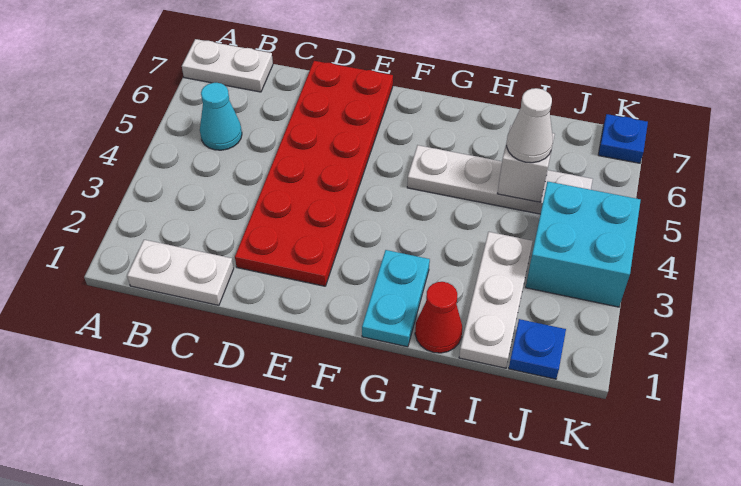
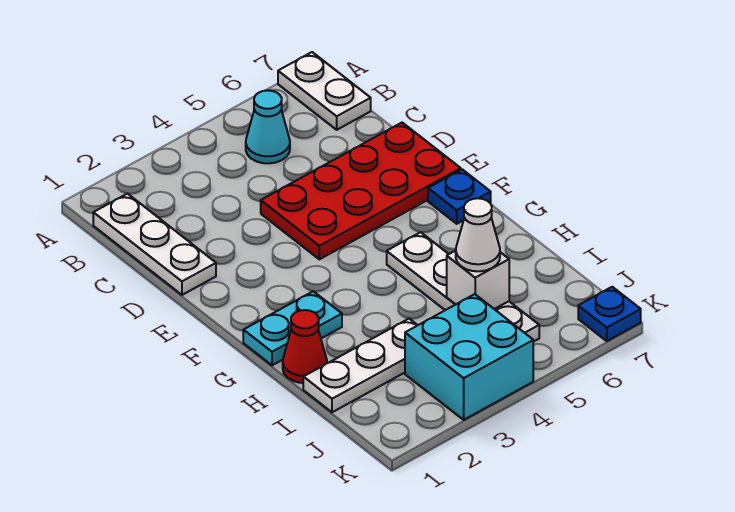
white 1x2 plate [127,240,234,305] -> white 1x3 plate [93,193,216,295]
red 2x6 plate [235,61,393,286] -> red 2x4 plate [261,123,461,259]
blue 1x1 plate [509,319,566,379] -> blue 1x1 plate moved to [428,169,491,224]

